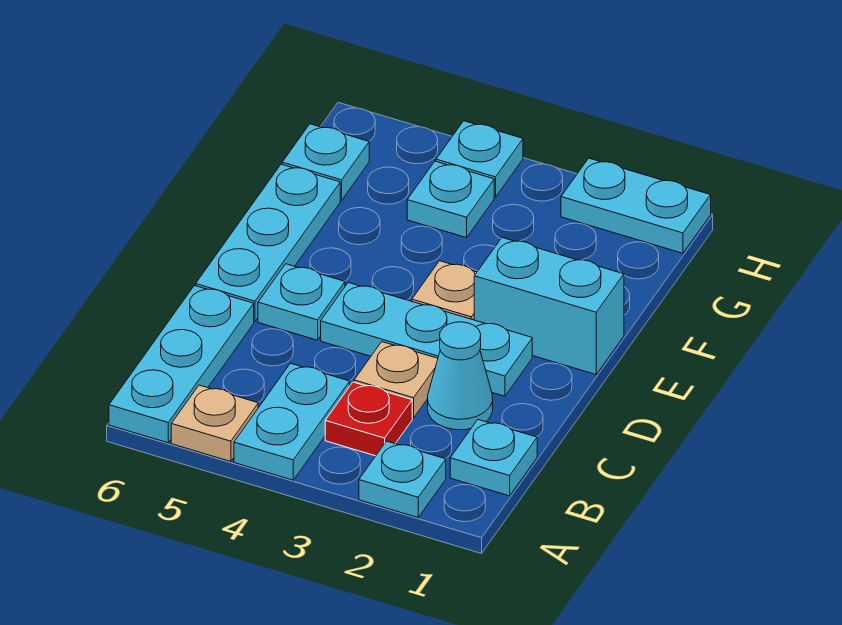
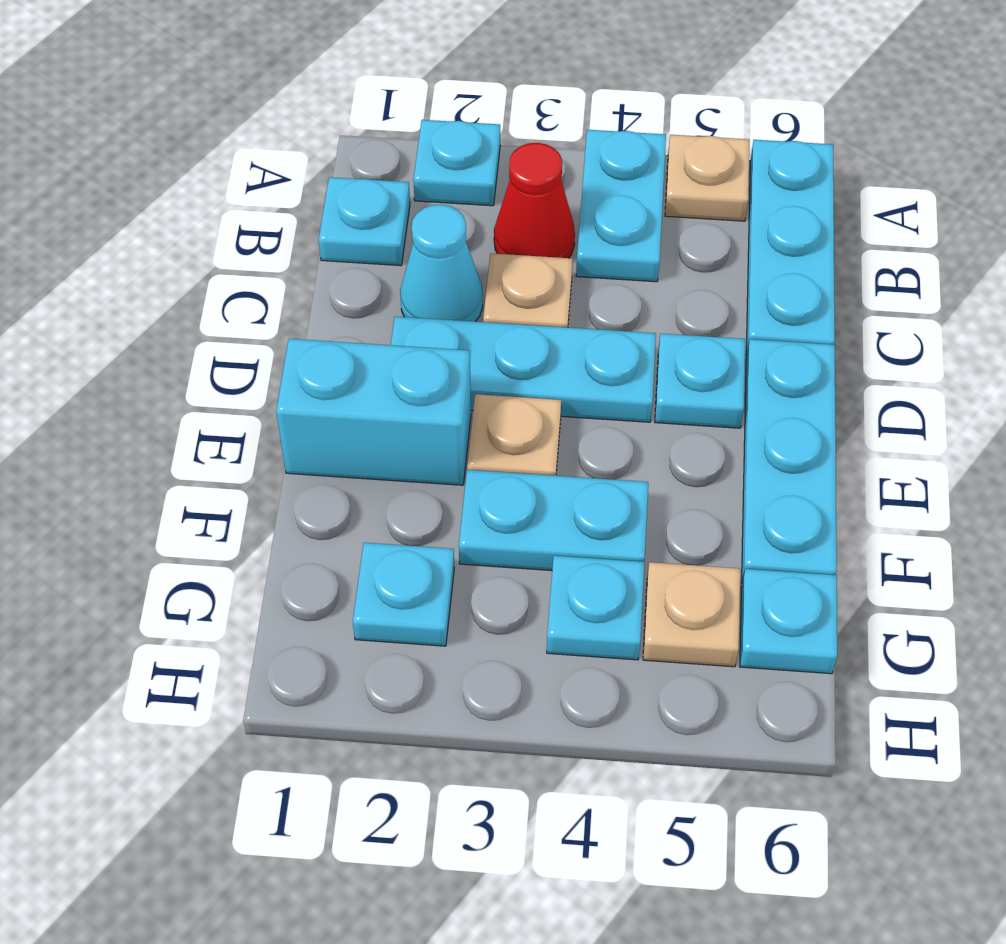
red 1x1 plate [325,382,412,456] -> red 1x1 cone [494,143,575,258]
none -> tan 1x1 plate [643,562,740,667]
cyan 1x2 plate [561,158,711,253] -> cyan 1x2 plate moved to [459,470,648,571]
cyan 1x1 plate [436,121,523,197] -> cyan 1x1 plate moved to [353,543,454,646]

